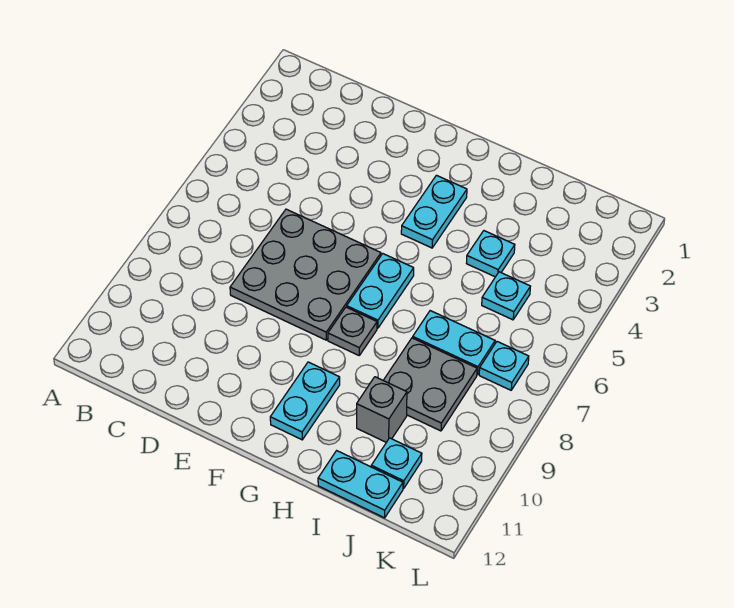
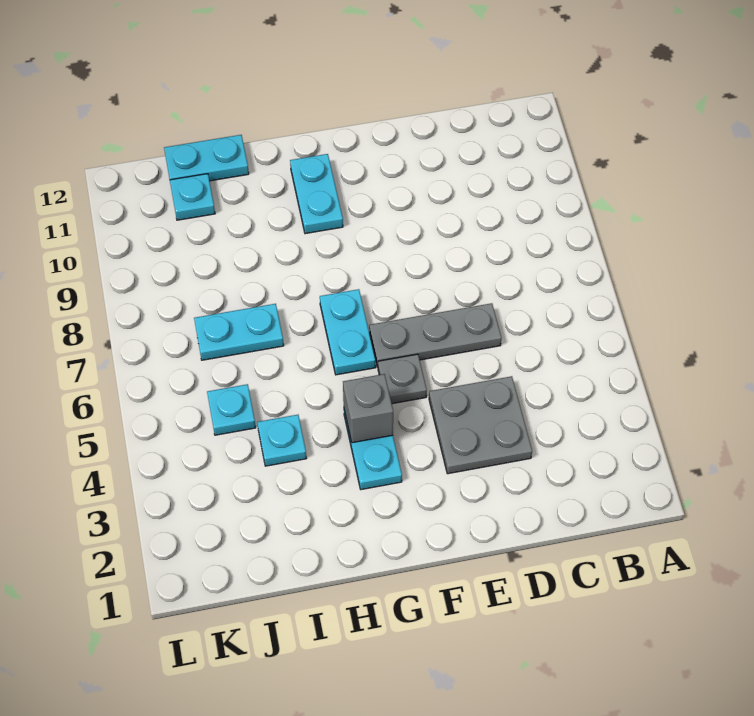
grey 3x3 plate [230,209,381,340] -> grey 1x3 plate [369,303,502,367]
grey 1x1 plate [328,307,377,355] -> grey 1x1 plate moved to [378,354,427,404]
grey 2x2 plate [383,338,477,431] -> grey 2x2 plate moved to [429,376,532,474]
grey 1x1 brick [357,377,407,442] -> grey 1x1 brick moved to [343,374,393,443]
cyan 1x1 plate [479,342,529,390] -> none

